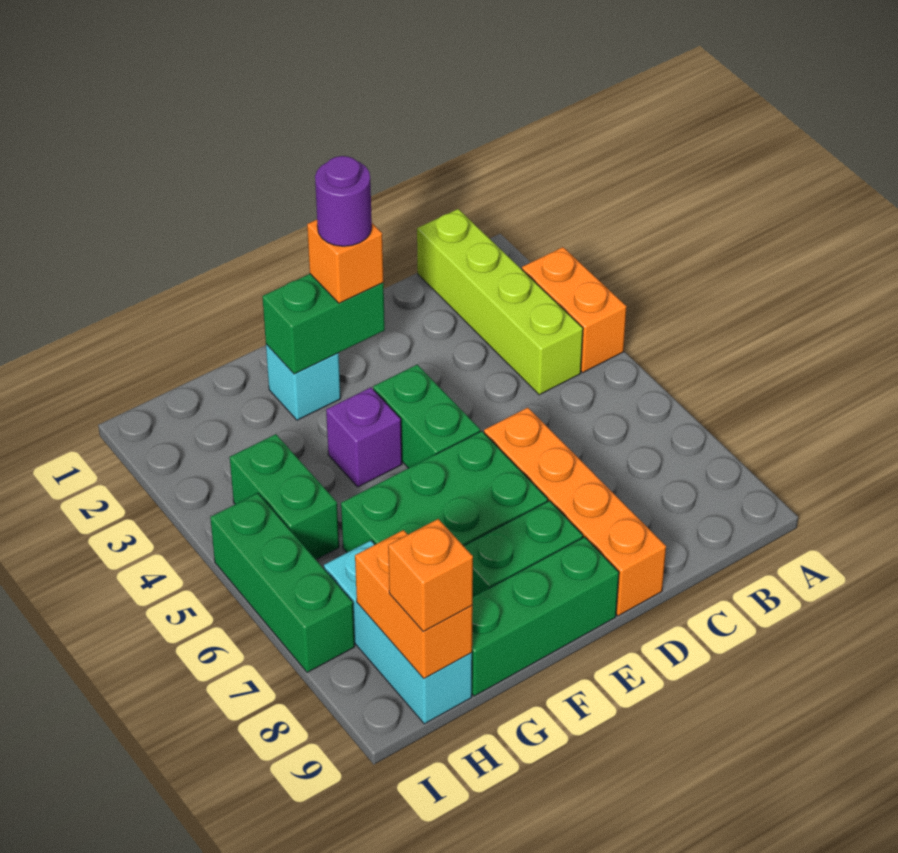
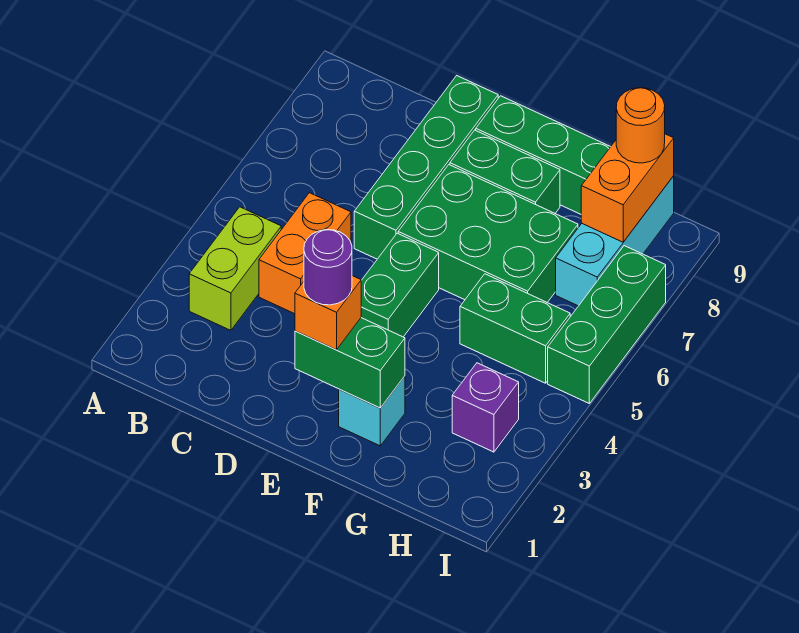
orange 1x2 brick [522,247,627,372] -> orange 1x2 brick moved to [259,193,351,314]
lime 1x4 brick [417,209,583,395] -> lime 1x2 brick [189,207,281,330]
orange 1x4 brick [484,408,666,616] -> green 1x4 brick [354,76,498,259]
purple 1x1 brick [326,387,402,487] -> purple 1x1 brick moved to [452,363,519,452]
green 1x2 brick [230,434,339,559] -> green 1x2 brick turned to [460,274,570,383]
orange 1x1 brick [388,519,473,631] -> orange 1x1 round brick [616,88,665,163]

